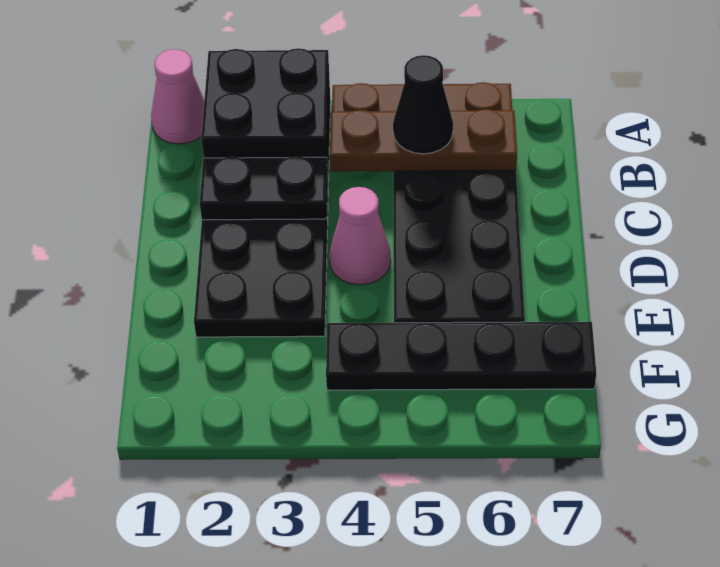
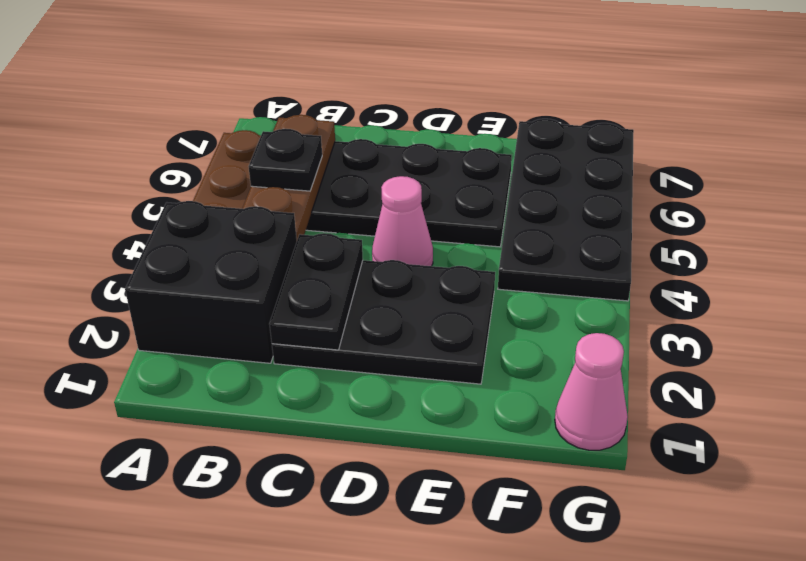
pink 1x1 cone [151,49,204,144] -> pink 1x1 cone moved to [555,333,628,450]
black 1x1 cone [393,55,453,154] -> black 1x1 plate [249,129,322,191]
black 1x4 plate [326,322,596,390] -> black 2x4 plate [498,119,634,301]

